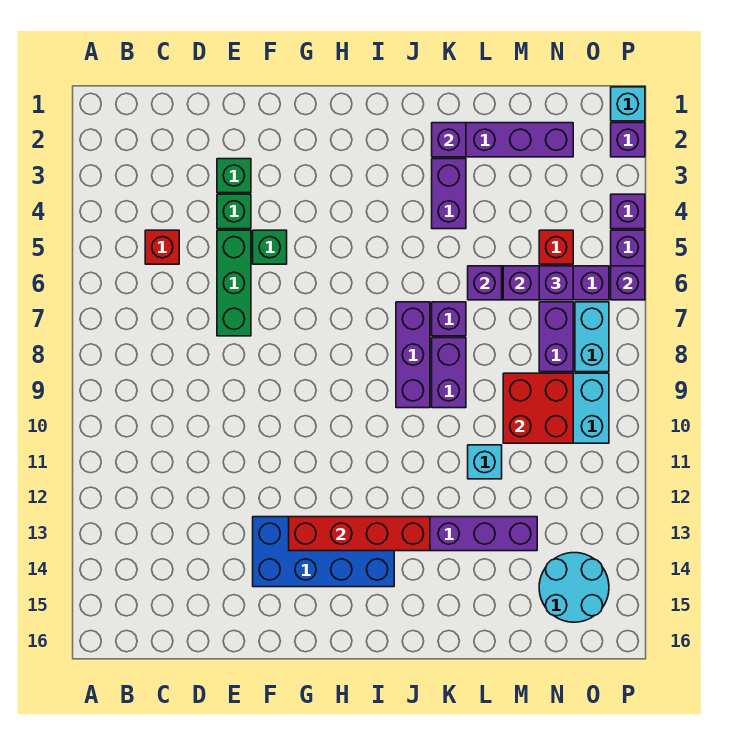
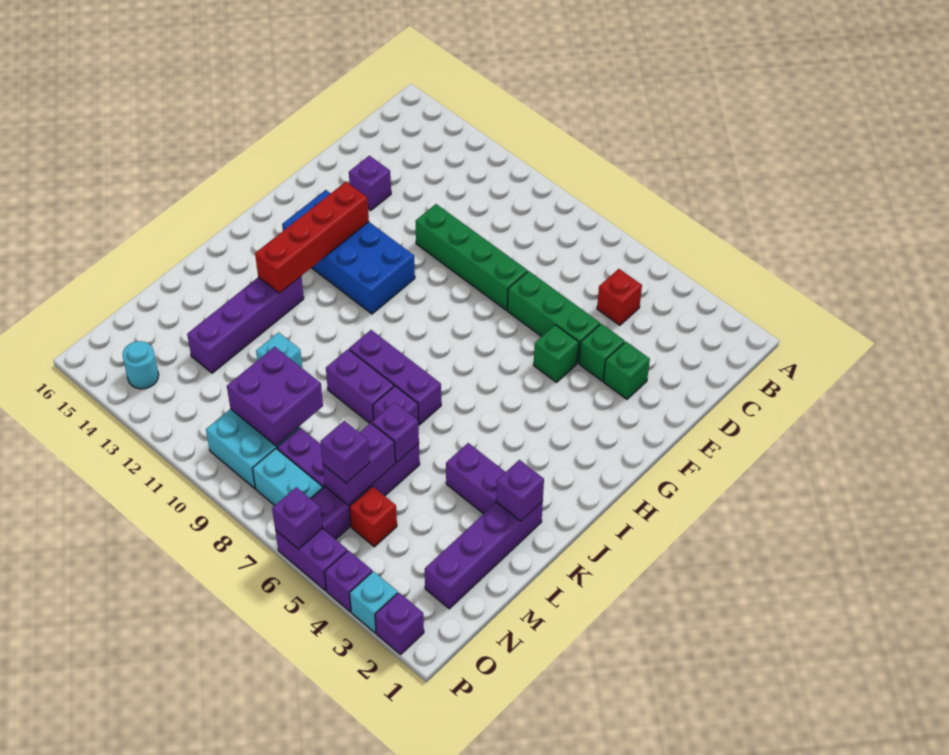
none -> green 1x4 brick [415,204,528,310]
none -> purple 1x1 brick [349,156,391,210]
blue 2x4 brick [253,517,394,587] -> blue 2x4 brick turned to [282,190,415,314]
red 2x2 brick [503,373,573,443] -> purple 2x2 brick [227,347,323,446]
cyan 2x2 round brick [539,553,609,622] -> cyan 1x1 round brick [123,341,159,389]
cyan 1x1 brick [611,87,645,121] -> cyan 1x1 brick moved to [350,571,398,633]

